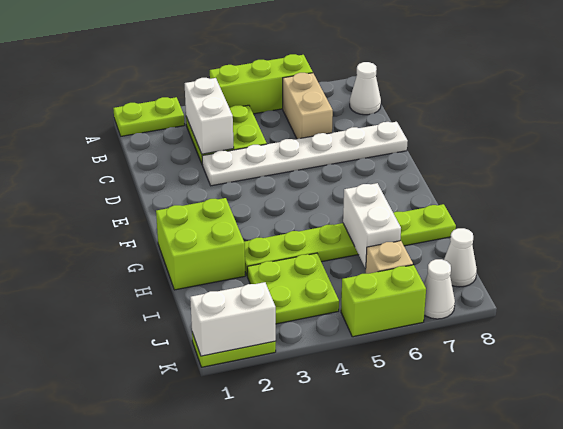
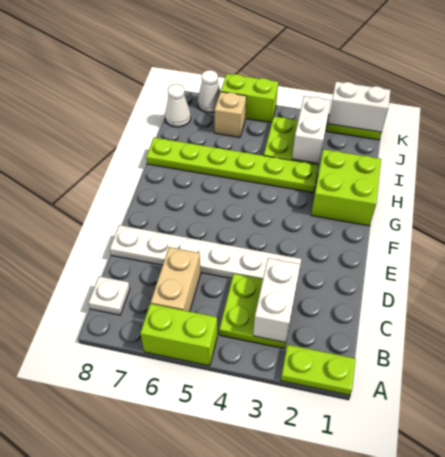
lime 1x3 brick [210,54,313,114] -> lime 1x2 brick [140,304,217,366]
white 1x1 cone [350,62,381,115] -> white 1x1 plate [88,276,130,315]
white 1x2 brick [343,183,401,268] -> white 1x2 brick moved to [292,96,331,164]

